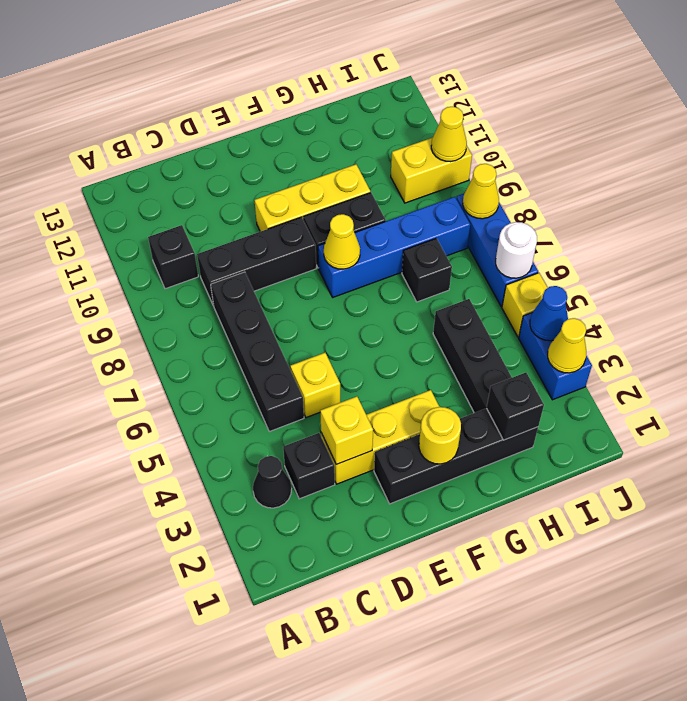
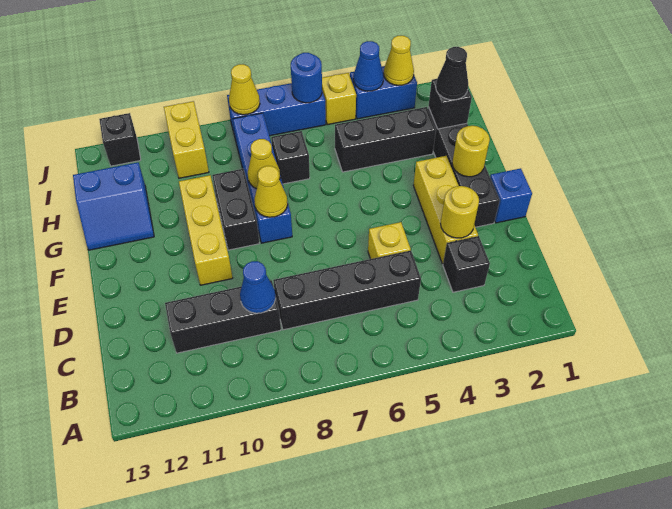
black 1x1 cone [253,456,292,508] -> black 1x1 cone moved to [436,47,468,100]
black 1x1 brick [148,225,198,289] -> black 1x1 brick moved to [99,113,141,166]
black 1x3 brick [197,217,316,306] -> black 1x3 brick turned to [165,280,281,353]
none -> blue 1x1 cone [240,261,276,313]
yellow 1x1 brick [320,396,373,464] -> yellow 1x1 round brick [441,186,479,238]
none -> blue 1x1 brick [490,168,532,223]
none -> blue 2x2 slope [73,162,154,250]
white 1x1 round brick [496,222,537,278] -> blue 1x1 round brick [291,53,322,103]
yellow 1x1 cone [431,107,467,162] -> yellow 1x1 cone moved to [248,139,280,189]

